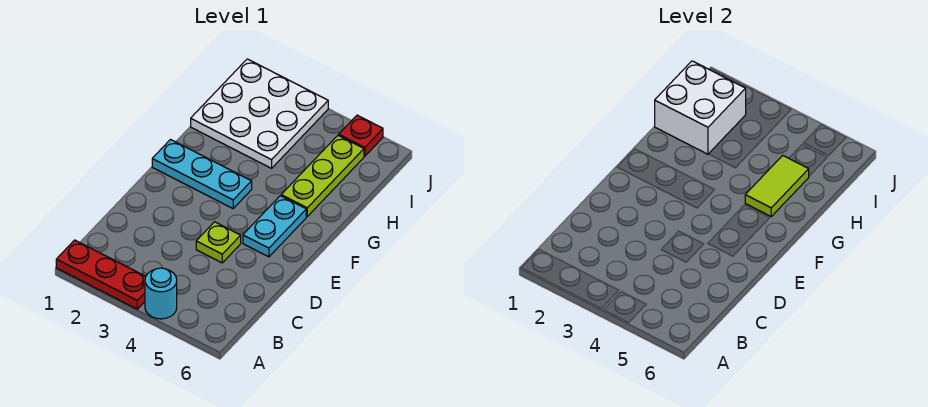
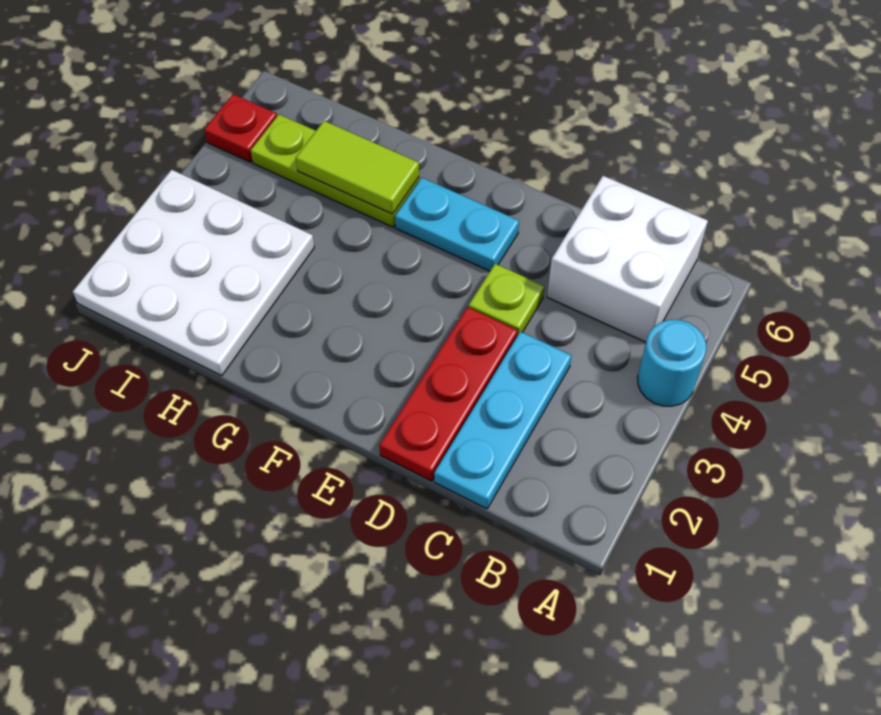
red 1x3 plate [56,240,146,309] -> red 1x3 plate moved to [379,307,518,481]
cyan 1x3 plate [152,140,252,208] -> cyan 1x3 plate moved to [434,332,572,509]
white 2x2 brick [655,61,746,154] -> white 2x2 brick moved to [547,176,708,342]

